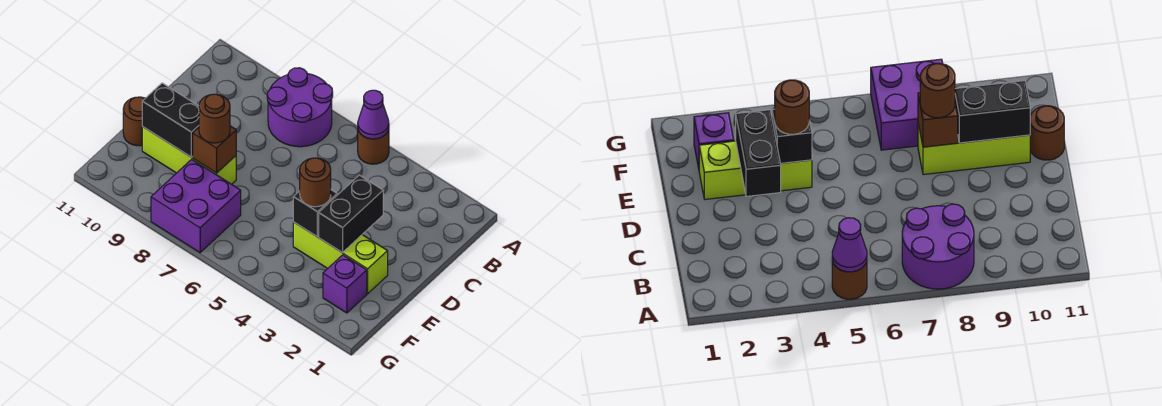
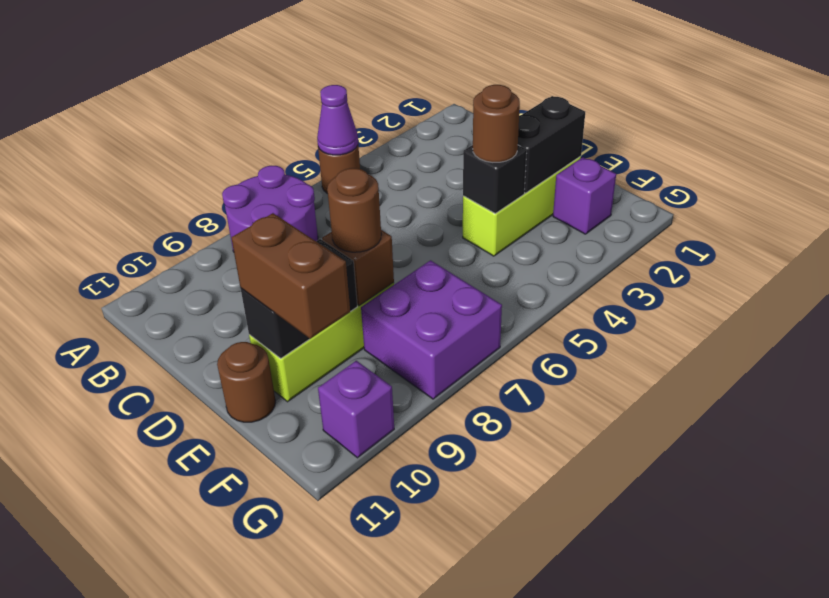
black 1x2 brick [319,175,383,252] -> black 1x2 brick turned to [518,96,585,193]
none -> brown 1x2 brick [231,213,350,339]
none -> purple 1x1 brick [318,361,394,458]

